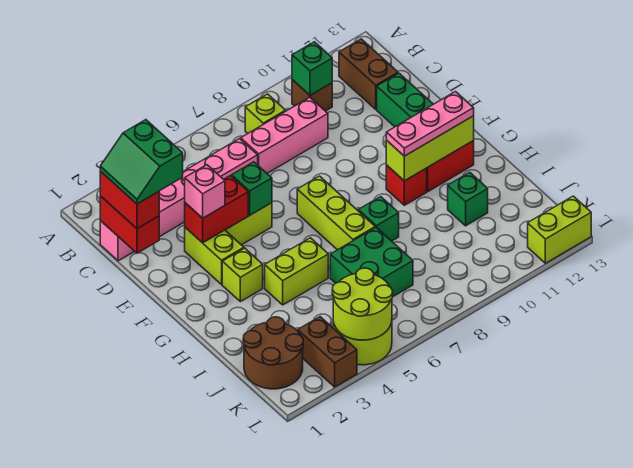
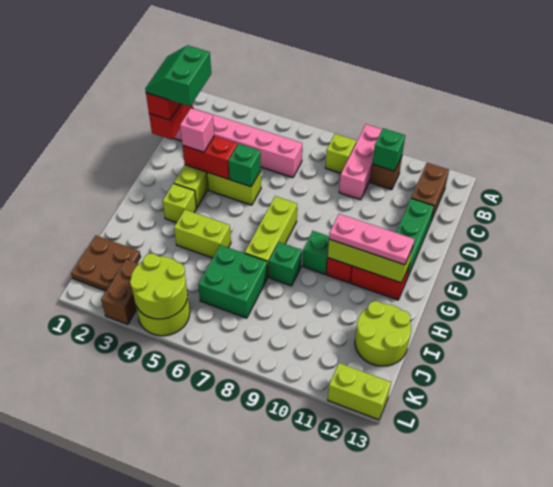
pink 1x3 brick [241,97,328,173] -> pink 1x3 brick turned to [339,124,382,200]
green 1x1 brick [448,172,488,226] -> green 1x1 brick moved to [303,231,329,274]
none -> lime 2x2 round brick [355,301,411,366]
brown 2x2 round brick [243,317,303,389] -> brown 2x2 plate [71,236,141,291]

